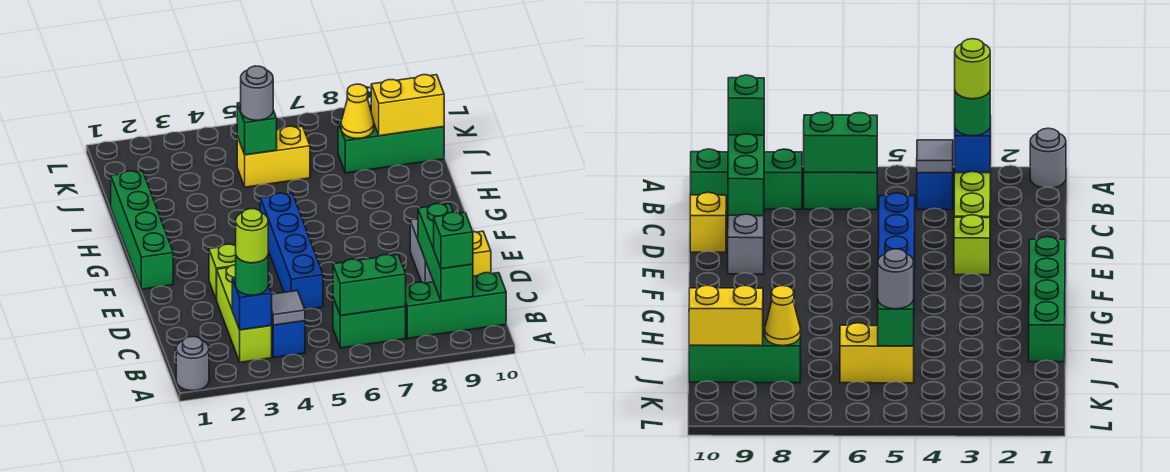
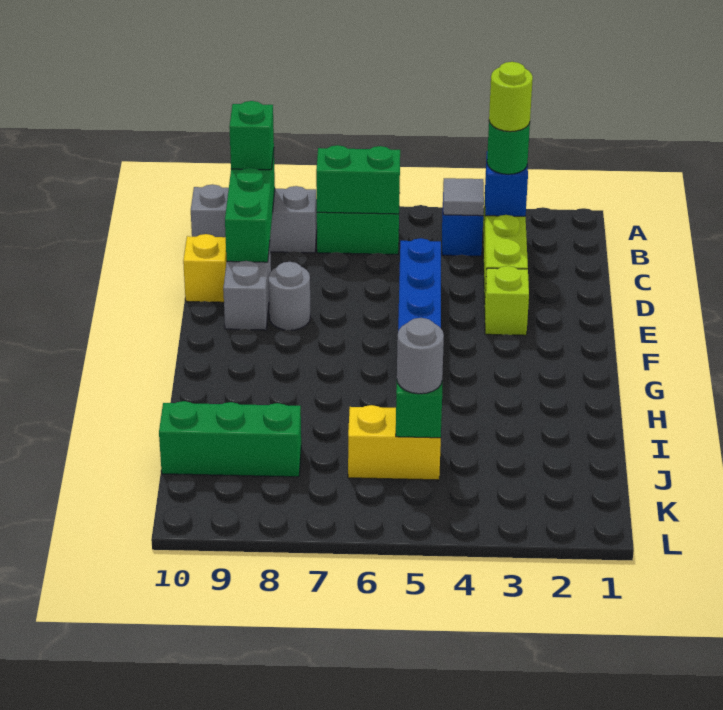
grey 1x1 round brick [176,337,209,391] -> grey 1x1 round brick moved to [269,262,310,330]
green 1x3 brick [405,273,506,338] -> grey 1x3 brick [191,184,317,253]
green 1x4 brick [111,171,173,289] -> none
yellow 1x1 cone [341,84,374,139] -> none
yellow 1x2 brick [371,75,444,136] -> none

